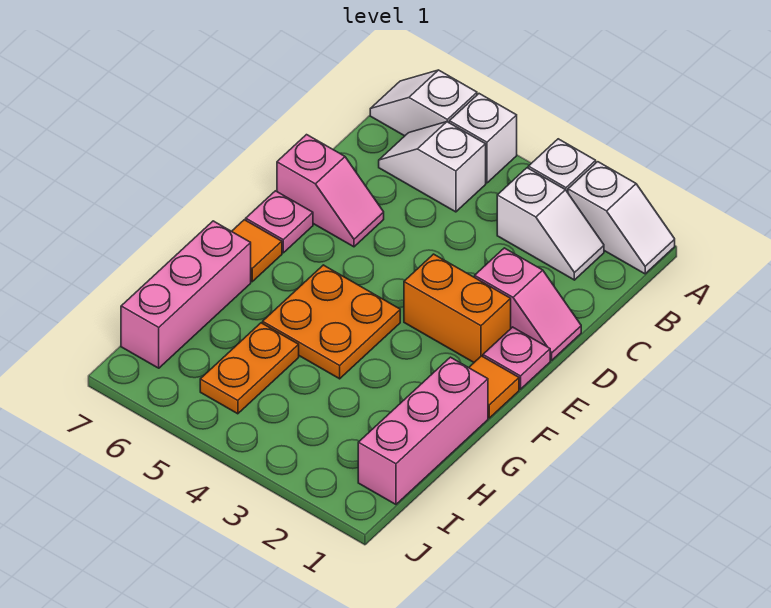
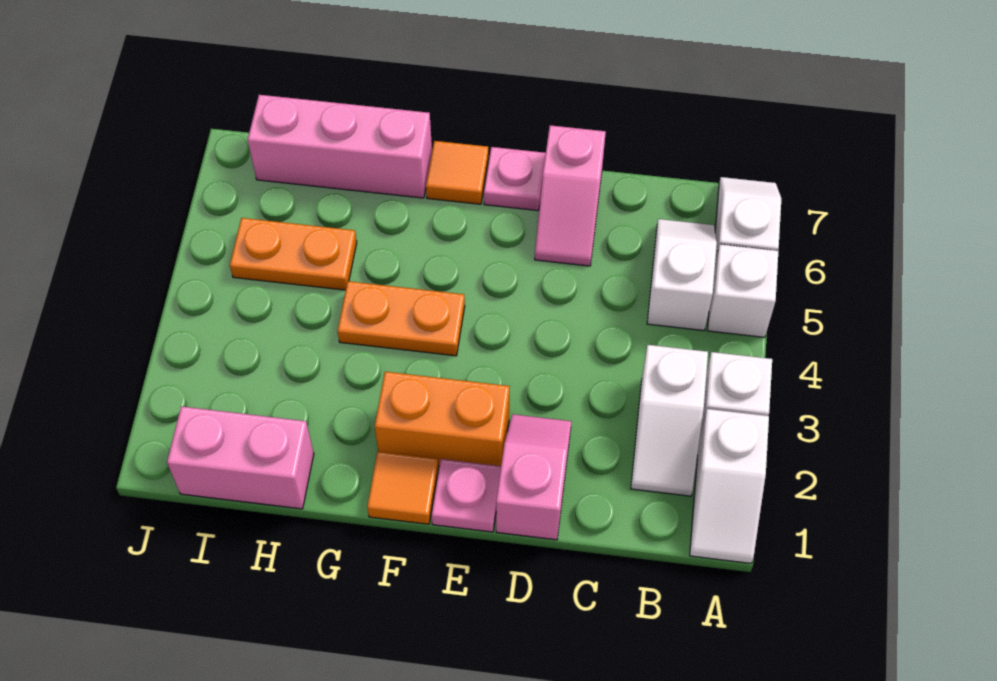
pink 1x2 slope [475,248,581,360] -> pink 1x2 slope turned to [496,414,571,540]
orange 1x2 brick [404,254,511,362] -> orange 1x2 brick turned to [375,372,510,466]
orange 2x2 plate [263,265,400,379] -> orange 1x2 plate [338,281,465,356]
pink 1x3 brick [358,357,488,504] -> pink 1x2 brick [167,406,314,509]

